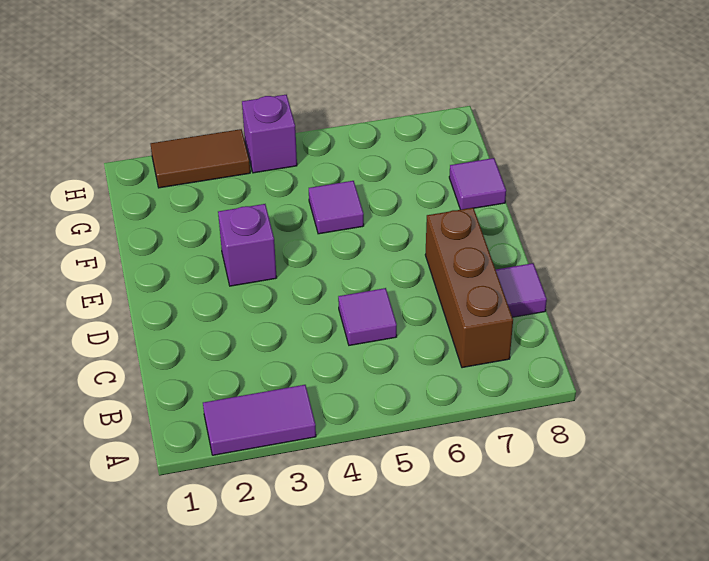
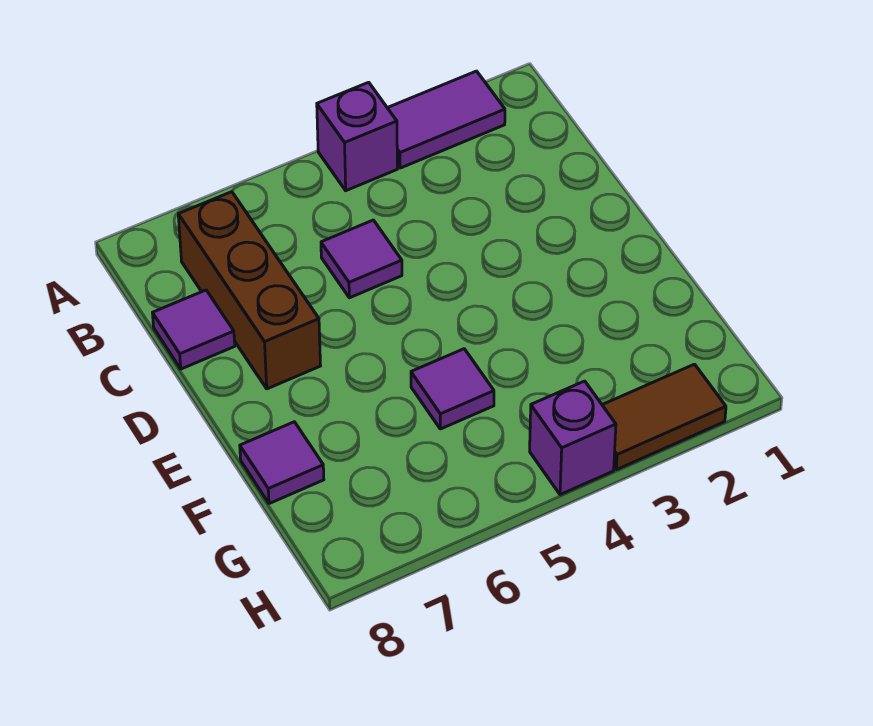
purple 1x1 brick [218,204,277,286] -> purple 1x1 brick moved to [317,82,397,191]

